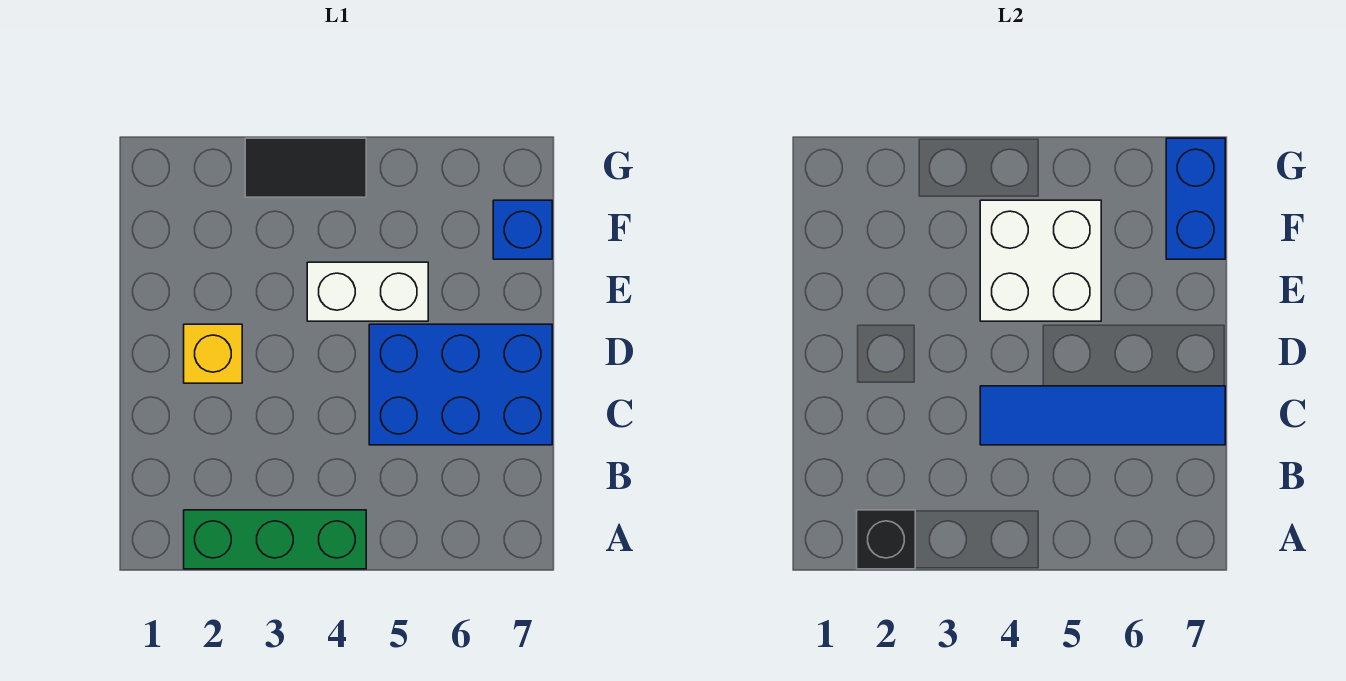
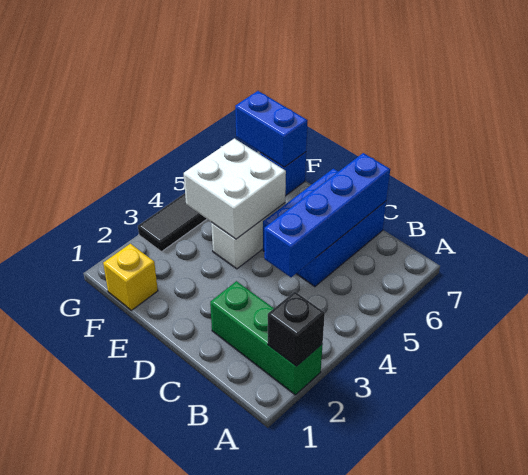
green 1x3 brick [184,510,366,569] -> green 1x3 brick turned to [210,281,323,395]
blue 1x4 tile [980,386,1225,445] -> blue 1x4 brick [264,153,390,277]
yellow 1x1 brick [184,324,242,383] -> yellow 1x1 brick moved to [103,244,158,310]

